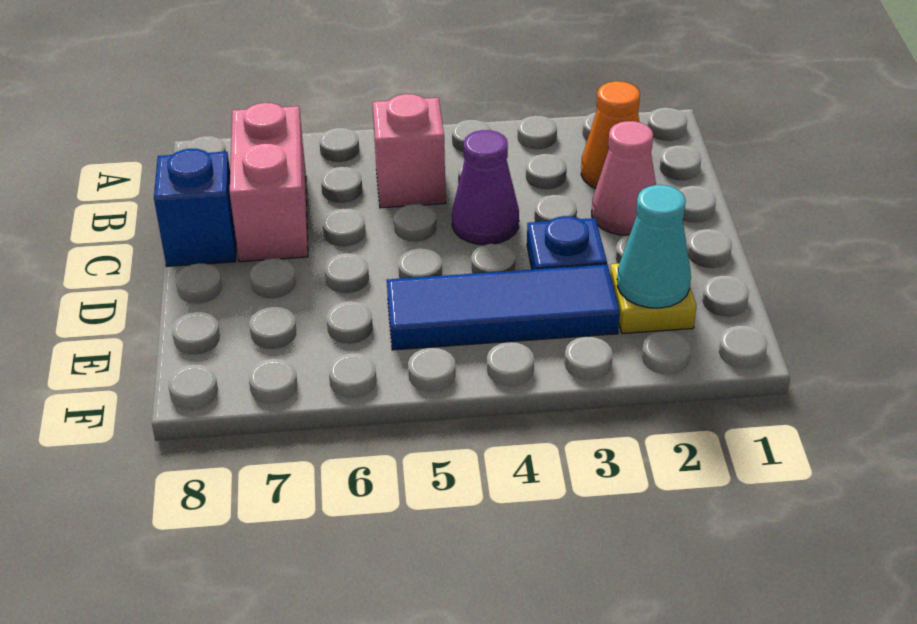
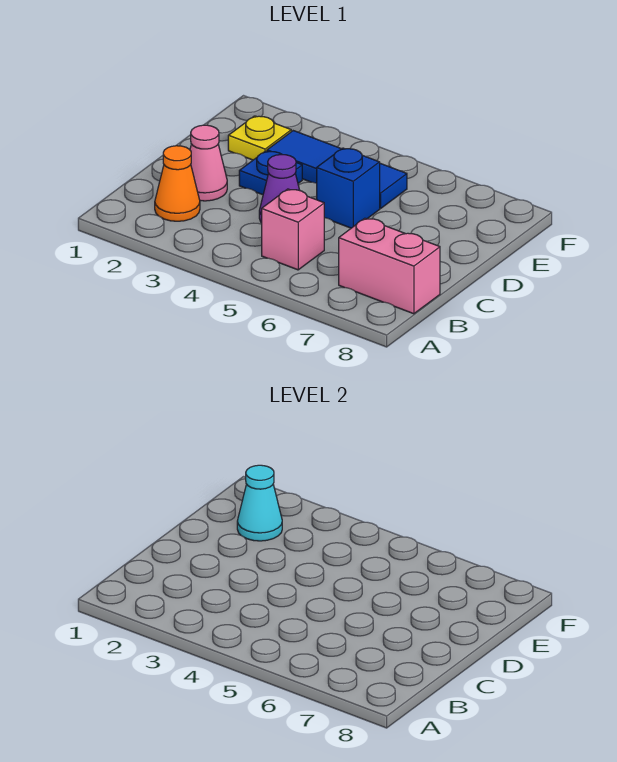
pink 1x2 brick [230,103,308,262] -> pink 1x2 brick turned to [339,218,440,314]
blue 1x1 brick [154,149,236,266] -> blue 1x1 brick moved to [317,148,380,228]

